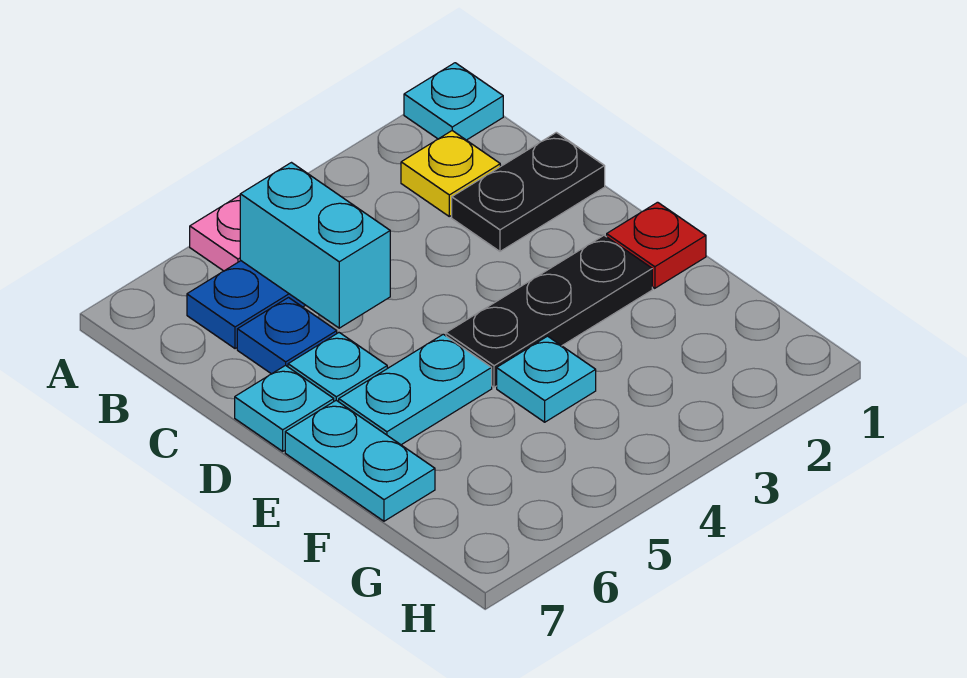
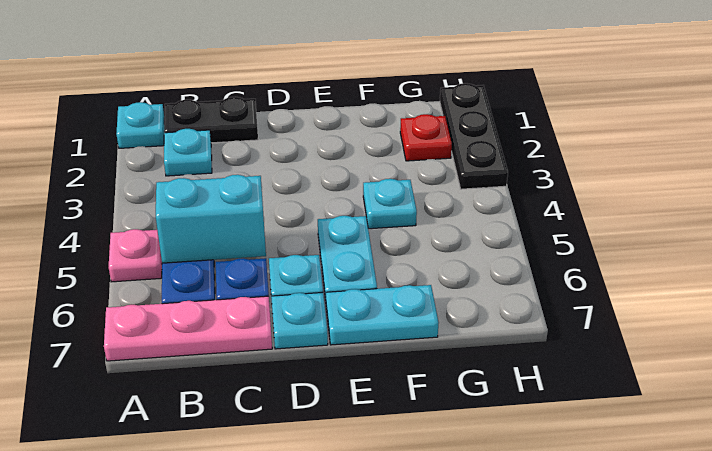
none -> pink 1x3 plate [104,296,272,361]
yellow 1x1 plate [401,131,500,216] -> cyan 1x1 plate [164,129,212,176]
black 1x2 plate [452,132,605,251] -> black 1x2 plate turned to [164,97,258,143]
red 1x1 plate [607,202,706,288] -> red 1x1 plate moved to [400,114,452,161]
black 1x3 plate [446,235,652,387] -> black 1x3 plate moved to [440,83,508,189]

